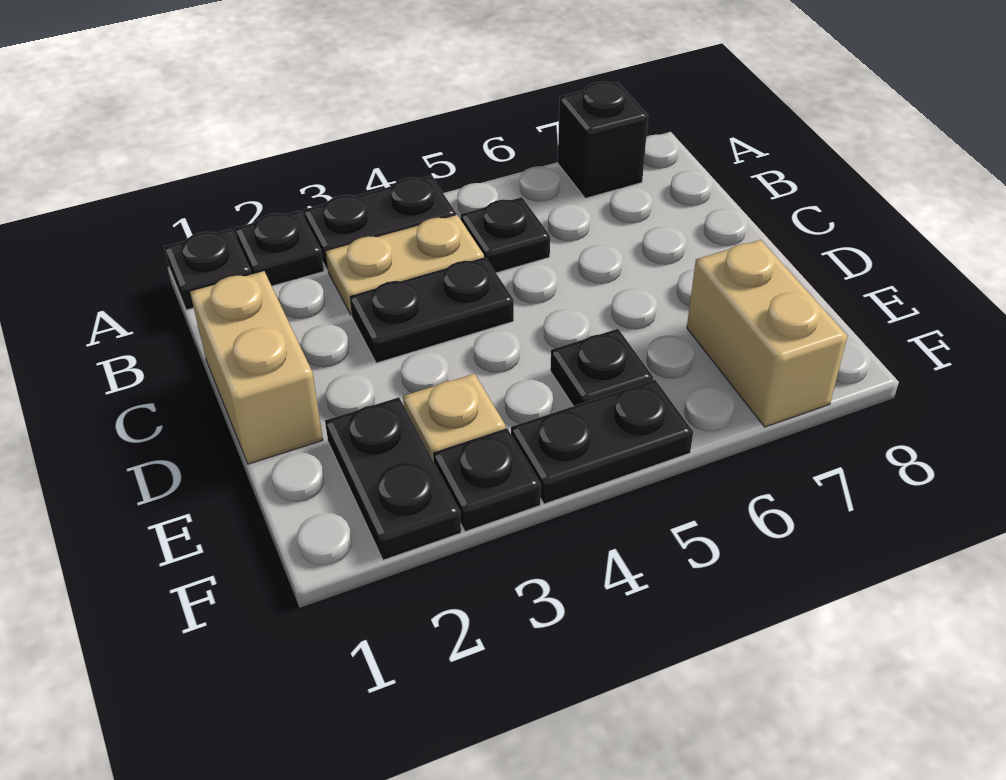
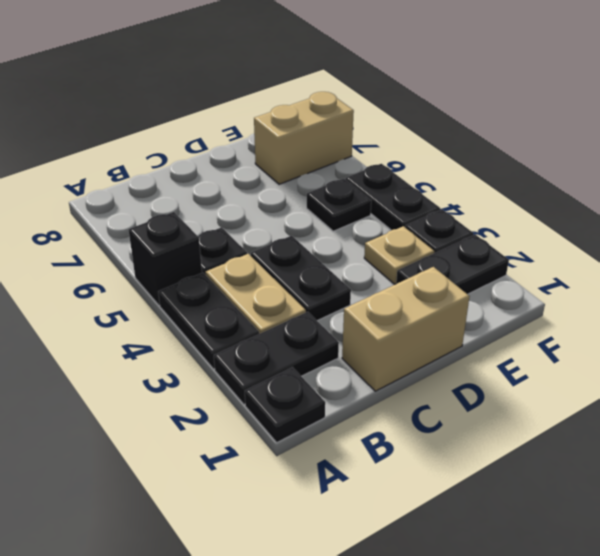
black 1x1 plate [235,211,324,286] -> black 1x2 plate [214,312,339,404]
black 1x1 brick [558,82,648,198] -> black 1x1 brick moved to [129,212,202,305]

